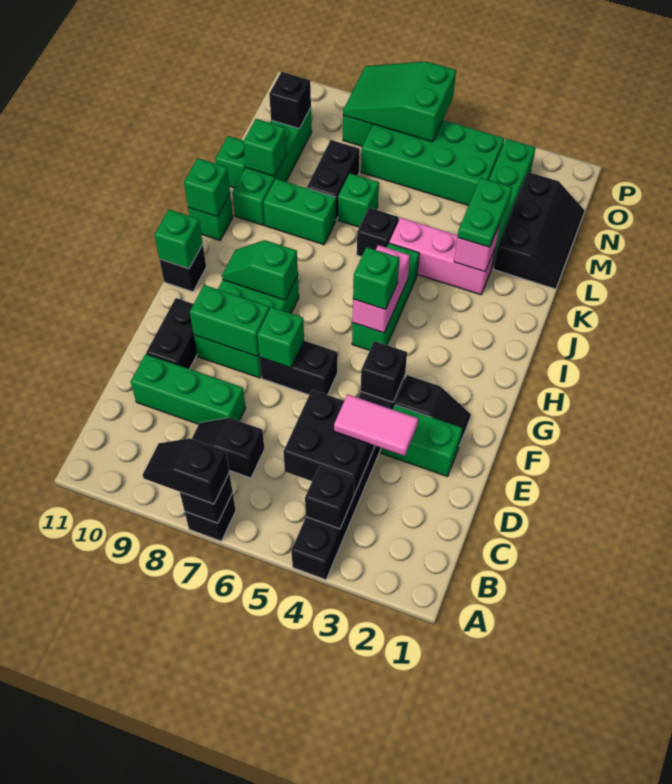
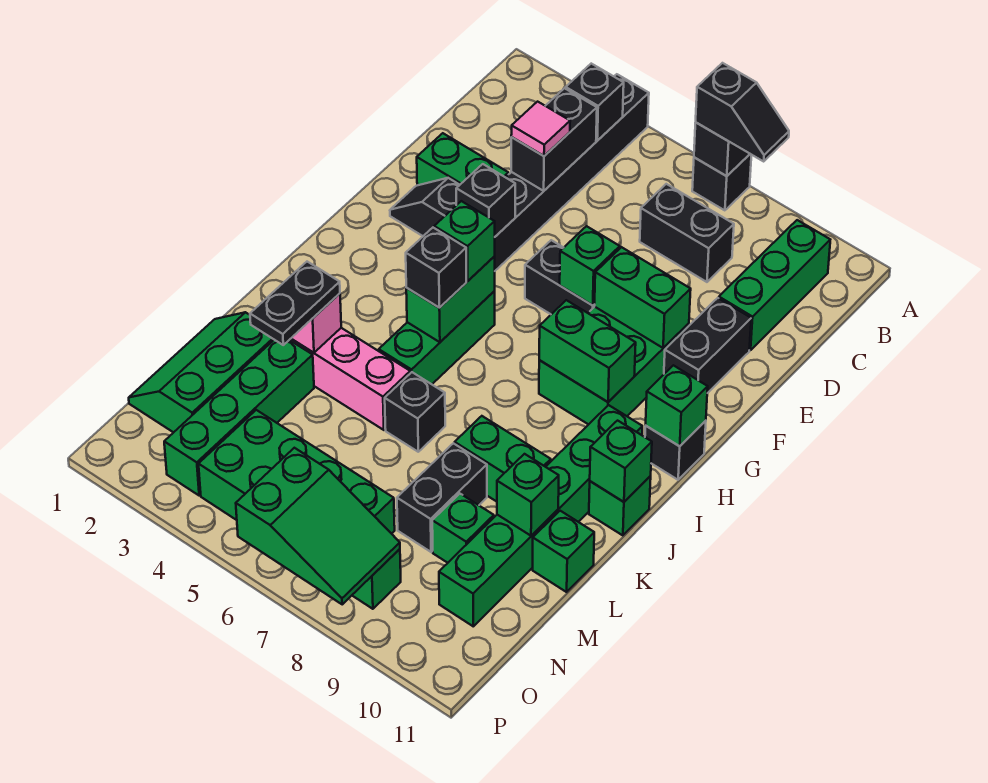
black 2x2 brick [283,390,375,496] -> black 1x2 brick [511,88,597,191]
black 1x2 slope [192,418,264,478] -> black 1x2 brick [640,184,734,282]
pink 1x2 tile [334,394,418,456] -> pink 1x1 tile [511,102,570,156]
green 1x3 brick [131,354,246,424] -> green 1x3 brick turned to [719,220,830,350]
pink 1x2 brick [353,245,410,333] -> green 1x2 brick [406,257,495,342]
green 1x2 slope [222,240,298,300] -> green 1x2 brick [539,300,636,402]
green 1x2 plate [458,178,512,247] -> black 1x2 plate [250,262,340,345]
green 1x4 brick [232,108,312,225] -> green 1x6 brick [439,405,642,626]
black 2x3 slope [494,172,584,289] -> green 2x3 slope [129,312,274,433]
green 1x1 brick [338,173,379,227] -> green 1x1 brick moved to [432,494,494,563]
black 1x1 brick [269,72,311,129] -> black 1x1 brick moved to [406,228,466,308]

